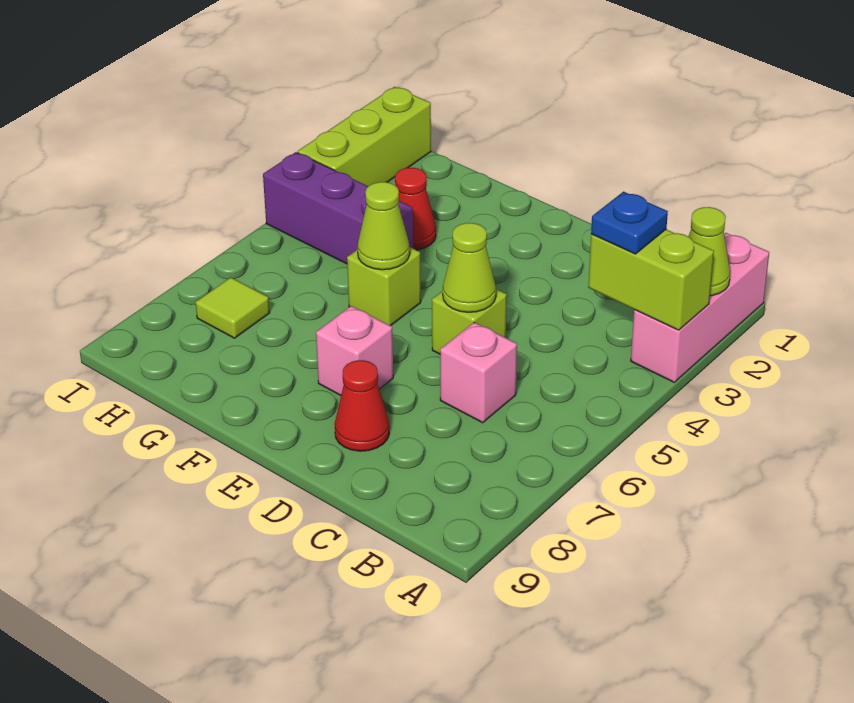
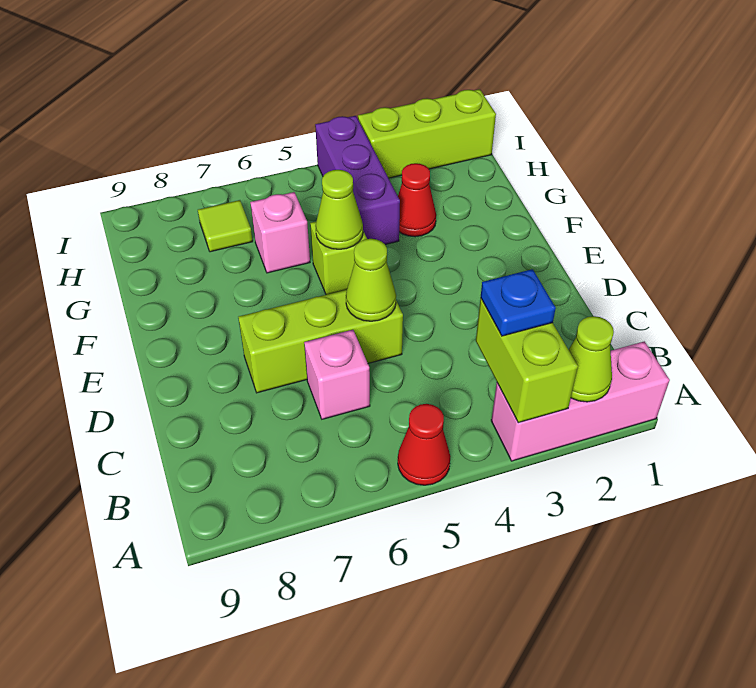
lime 1x1 brick [432,289,507,354] -> lime 1x3 brick [238,290,403,393]
red 1x1 cone [335,360,389,451] -> red 1x1 cone moved to [398,404,451,485]
pink 1x1 brick [316,306,393,395] -> pink 1x1 brick moved to [250,192,310,273]

